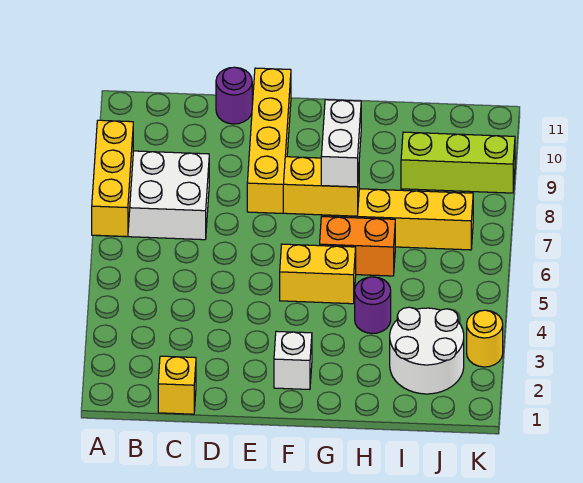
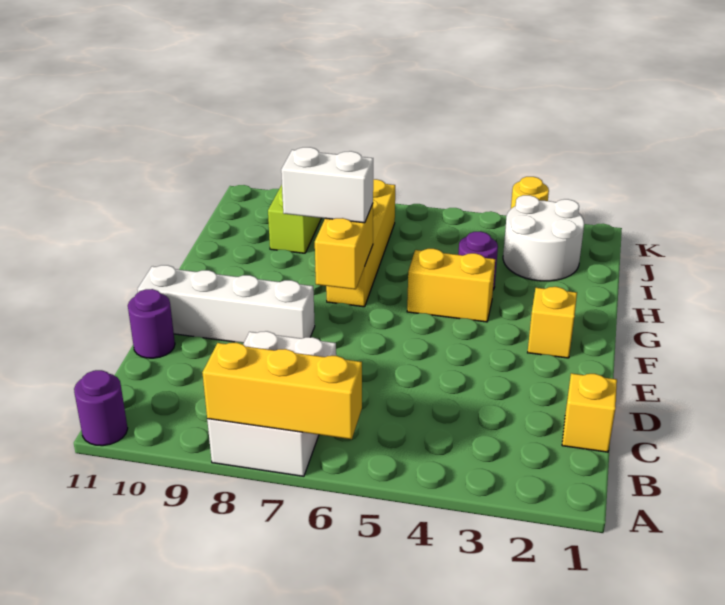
none -> purple 1x1 round brick [74,370,128,446]
yellow 1x4 brick [247,68,291,213] -> white 1x4 brick [137,265,315,343]
white 1x1 brick [274,331,312,390] -> yellow 1x1 brick [528,287,577,358]
yellow 1x2 brick [280,244,356,304] -> yellow 1x2 brick turned to [407,249,495,322]
orange 1x2 brick [320,217,395,276] -> none

